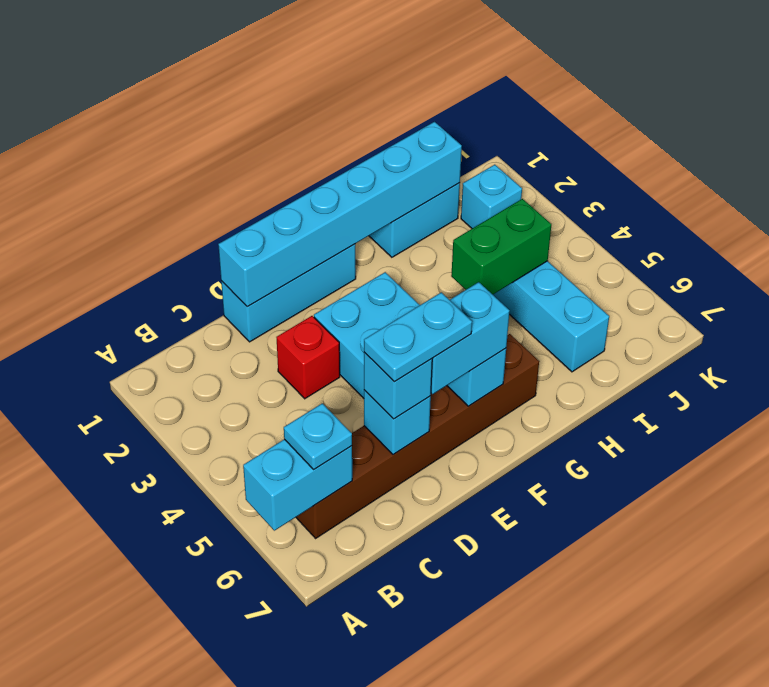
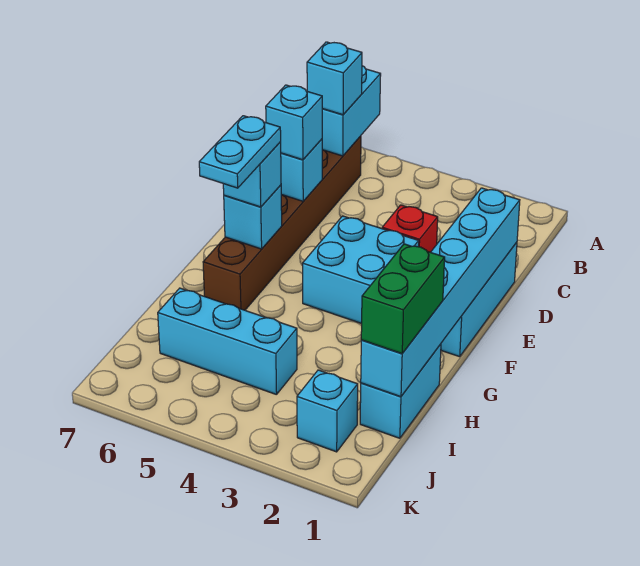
cyan 1x1 plate [284,403,352,469] -> cyan 1x1 brick [307,42,362,115]
cyan 1x2 plate [364,292,472,382] -> cyan 1x2 plate moved to [199,116,281,188]
cyan 1x2 brick [431,282,510,394] -> cyan 1x1 brick [223,142,281,207]
green 1x2 brick [451,199,551,295] -> green 1x2 brick moved to [361,244,445,354]

